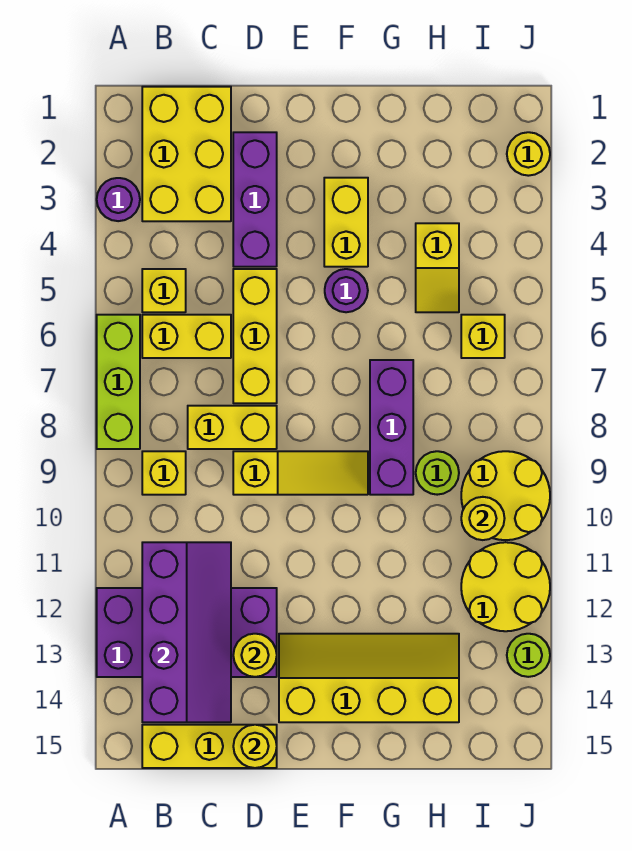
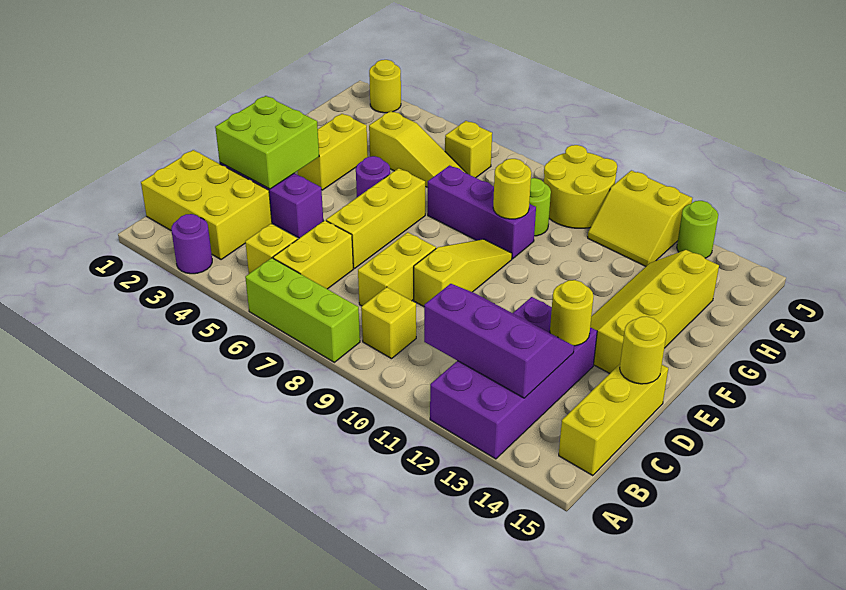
purple 2x4 slope [142,542,231,722] -> purple 2x3 slope [424,284,574,398]
none -> lime 2x2 brick [215,96,319,189]
yellow 1x3 brick [233,269,277,403] -> yellow 1x3 brick turned to [326,168,425,268]
yellow 1x2 brick [324,178,368,267] -> yellow 1x2 brick turned to [298,114,368,190]
yellow 1x2 slope [416,223,459,312] -> yellow 1x3 slope [369,111,466,187]
yellow 1x1 round brick [461,497,505,540] -> yellow 1x1 round brick moved to [493,159,531,219]
yellow 2x2 round brick [461,542,550,631] -> yellow 2x2 slope [588,170,692,266]

